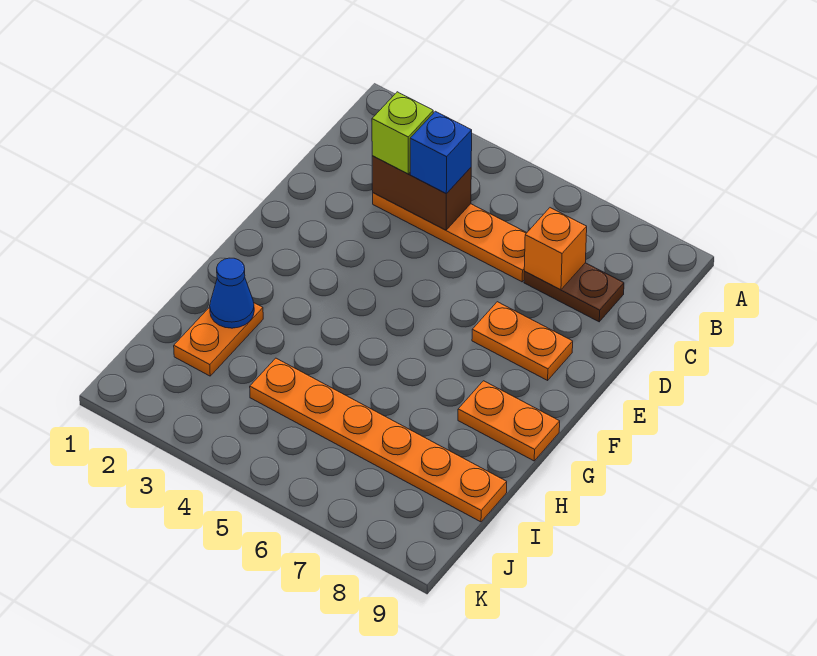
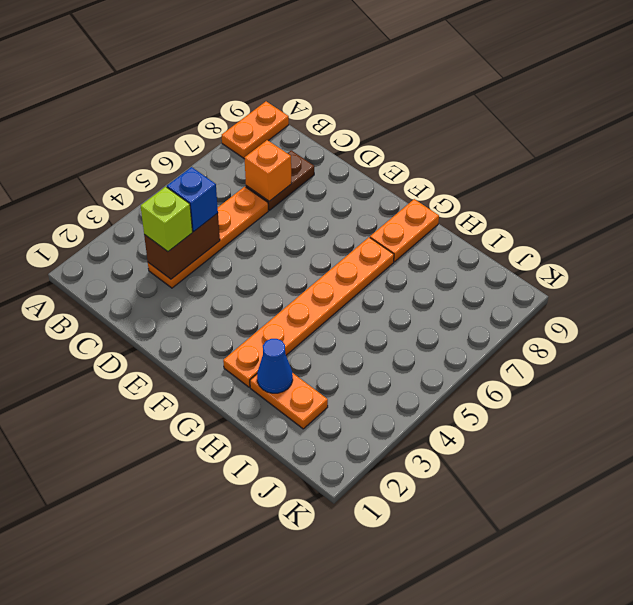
orange 1x2 plate [472,302,573,380] -> orange 1x2 plate moved to [222,101,289,159]
orange 1x6 plate [250,358,507,522] -> orange 1x6 plate moved to [223,237,394,387]

